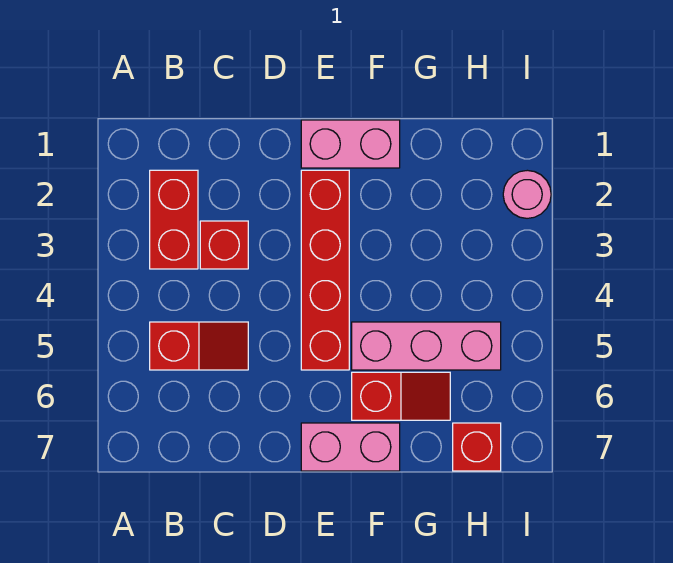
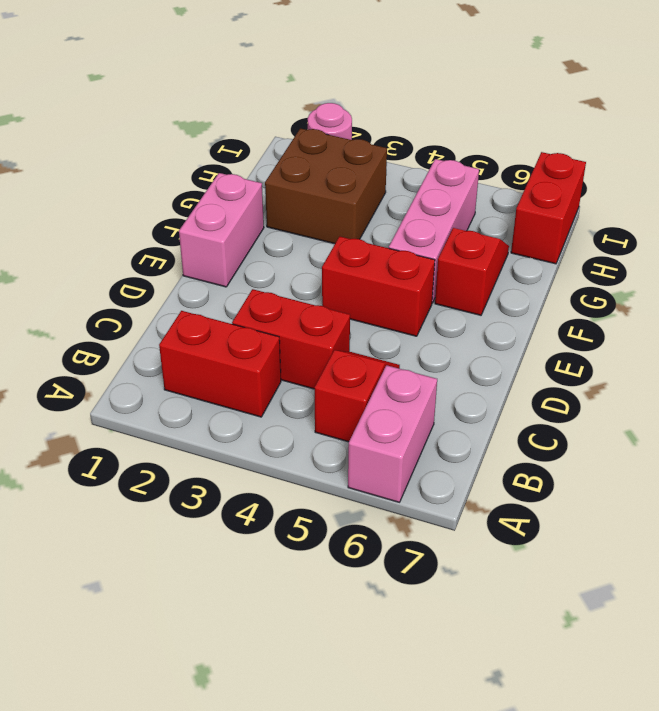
red 1x1 brick [200,221,248,269] -> red 1x2 brick [232,289,350,389]
red 1x4 brick [301,170,349,370] -> red 1x2 brick [322,236,435,336]
pink 1x2 brick [301,423,400,471] -> pink 1x2 brick moved to [348,365,437,502]
none -> brown 2x2 brick [265,128,387,244]
red 1x1 brick [453,423,501,471] -> red 1x2 brick [511,152,586,264]

